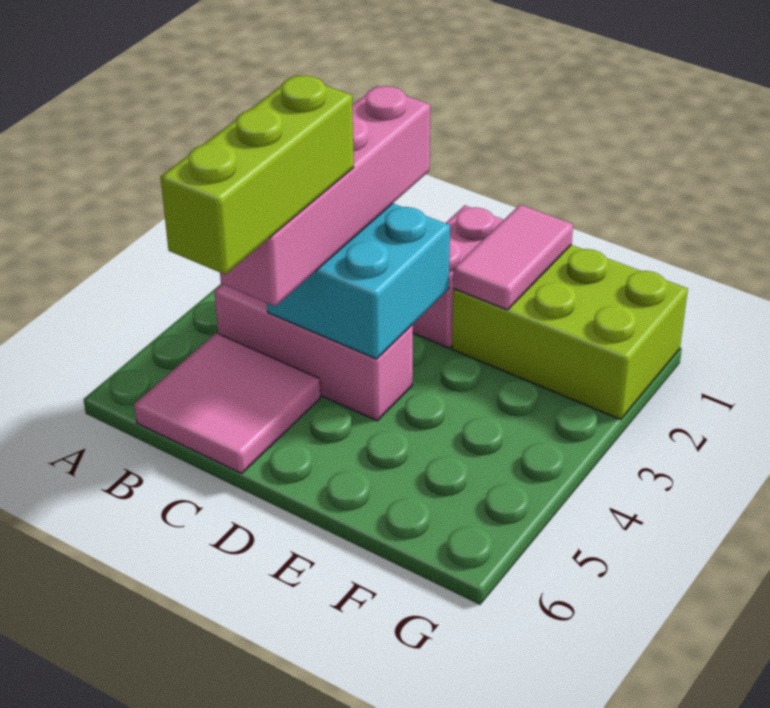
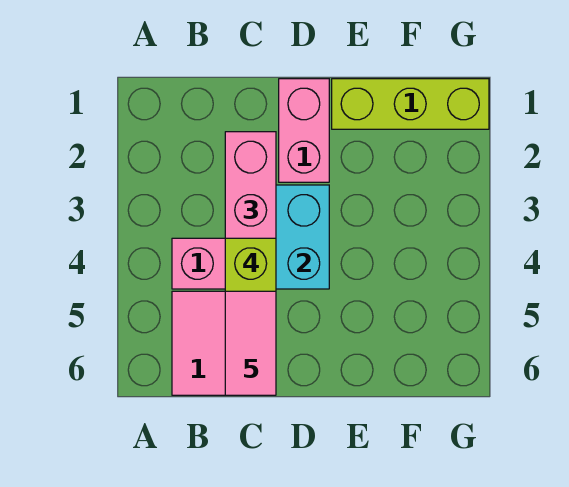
lime 2x3 brick [452,245,688,420] -> lime 1x3 brick [332,79,489,129]
pink 1x2 tile [453,205,573,310] -> pink 1x2 tile moved to [225,291,276,395]

